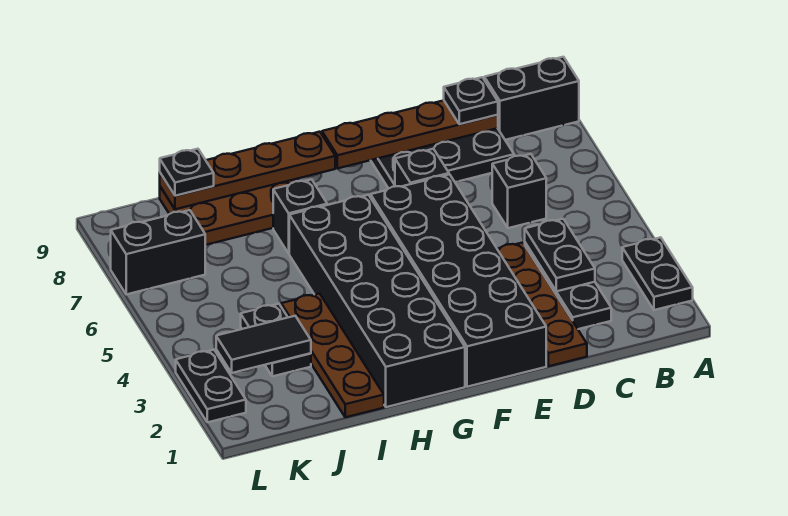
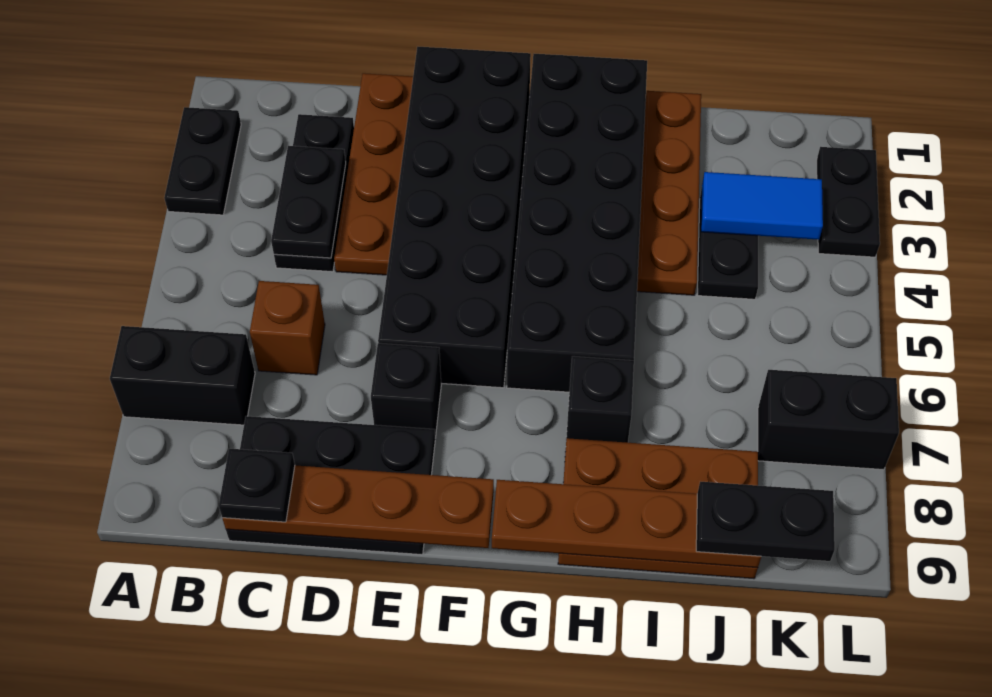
black 1x2 brick [484,57,579,140] -> black 1x2 brick moved to [110,326,255,425]
black 1x1 brick [492,154,546,228] -> brown 1x1 brick [250,281,325,375]
black 1x2 tile [216,316,311,373] -> blue 1x2 tile [701,172,823,240]
black 1x1 plate [160,149,214,196] -> black 1x2 plate [696,482,835,561]

